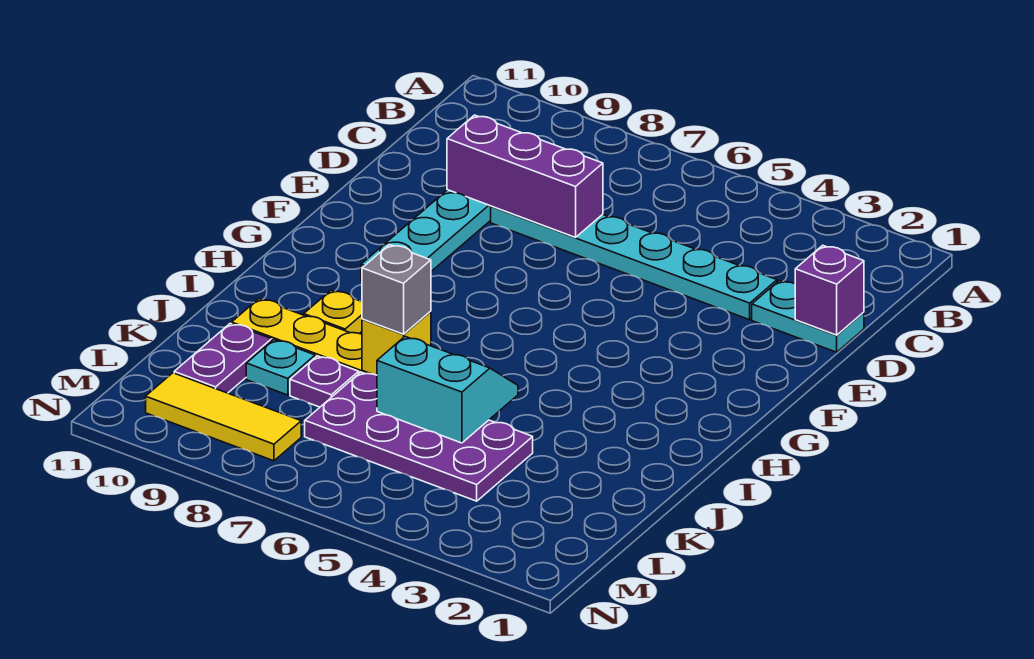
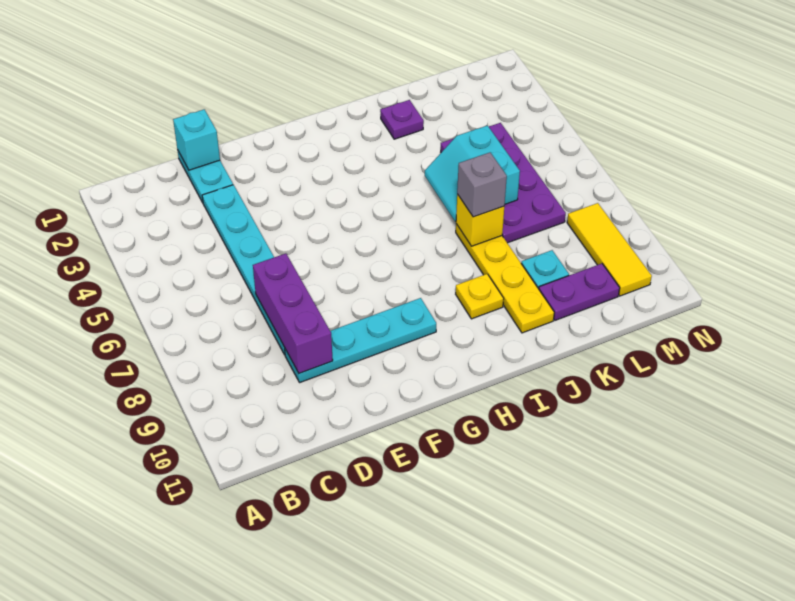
purple 1x1 brick [795,245,864,335] -> cyan 1x1 brick [173,109,220,170]
purple 1x1 plate [290,356,359,407] -> purple 1x1 plate moved to [380,100,424,139]

